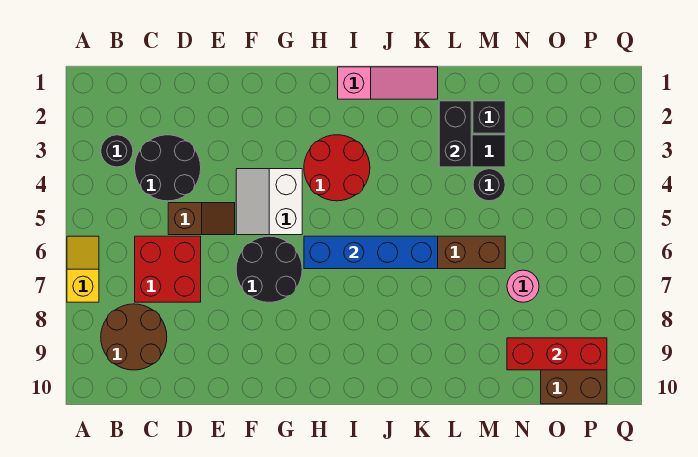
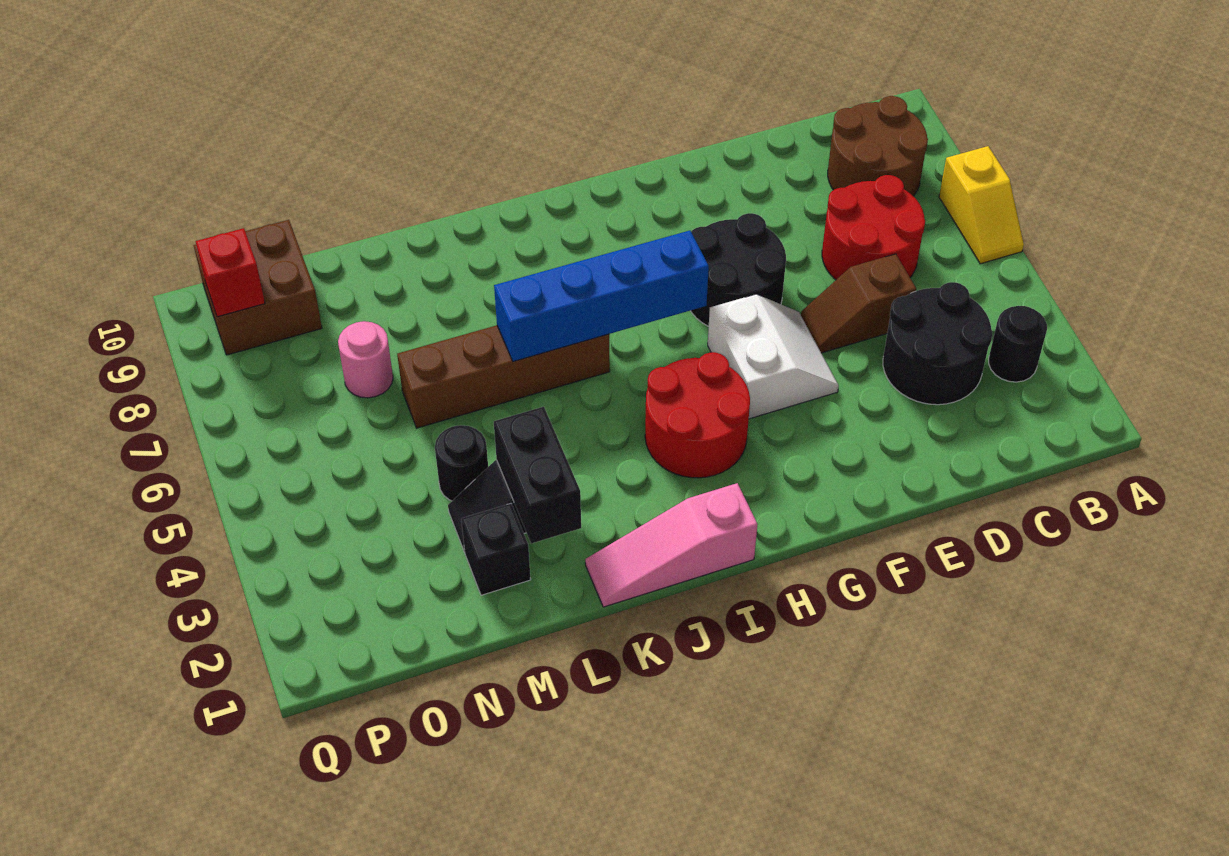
red 2x2 brick [135,236,201,302] -> red 2x2 round brick [822,175,925,280]
red 1x3 brick [507,338,607,370] -> red 1x1 brick [196,228,265,317]

